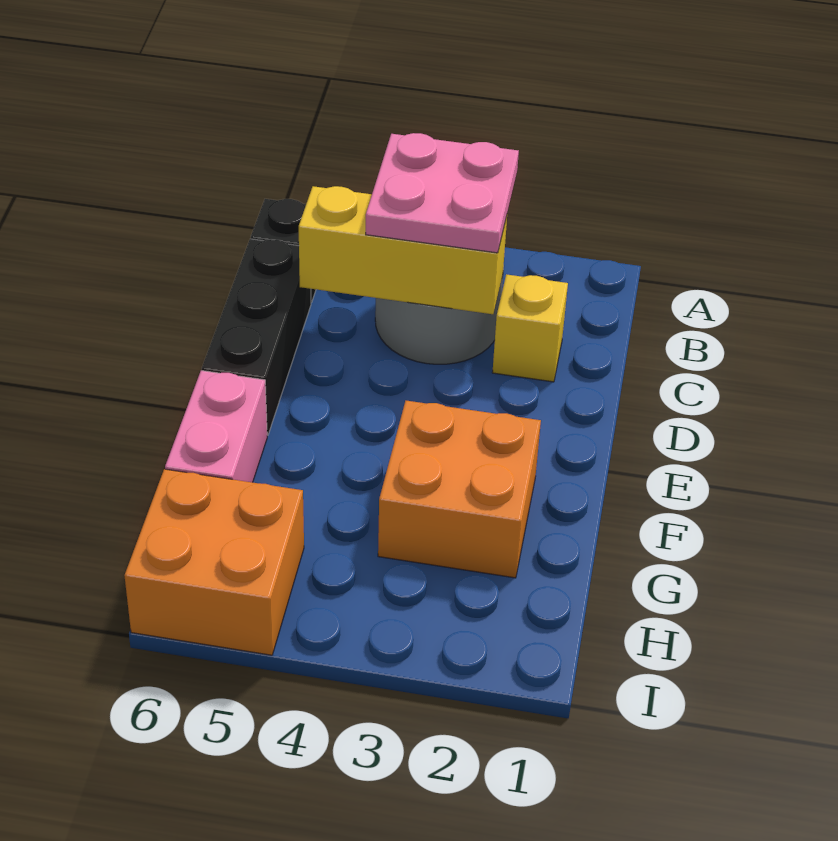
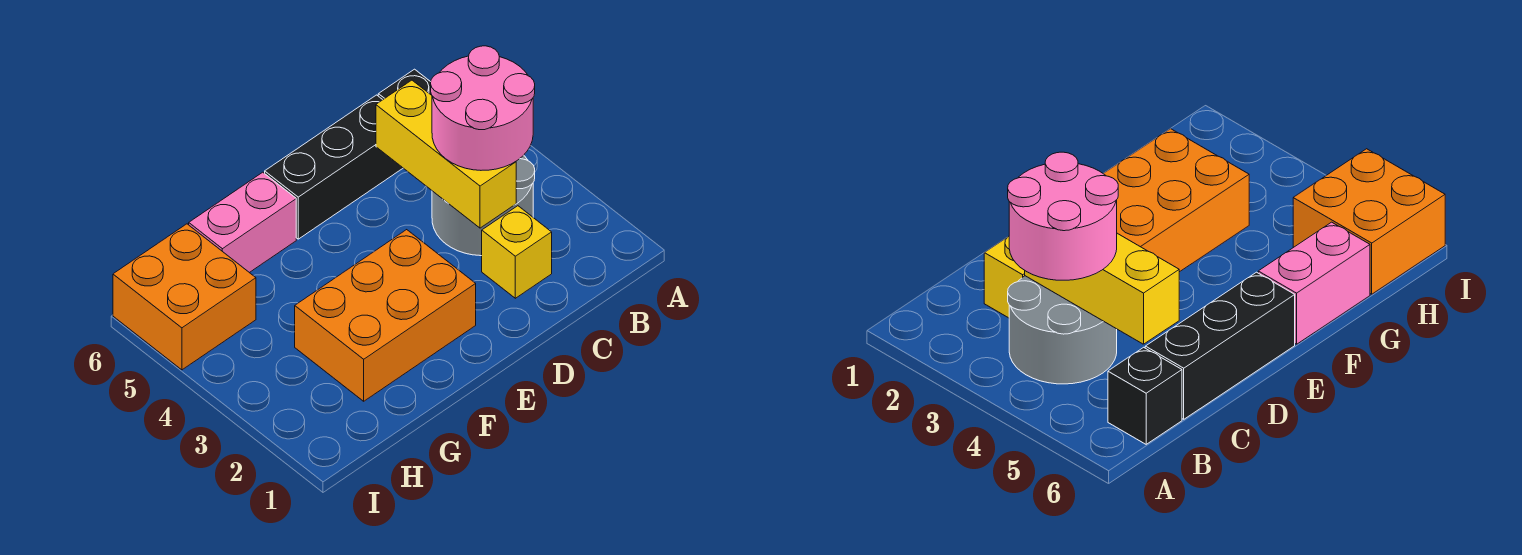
pink 2x2 plate [366,133,519,253] -> pink 2x2 round brick [431,46,535,170]
orange 2x2 brick [378,401,541,578] -> orange 2x3 brick [295,230,476,401]

